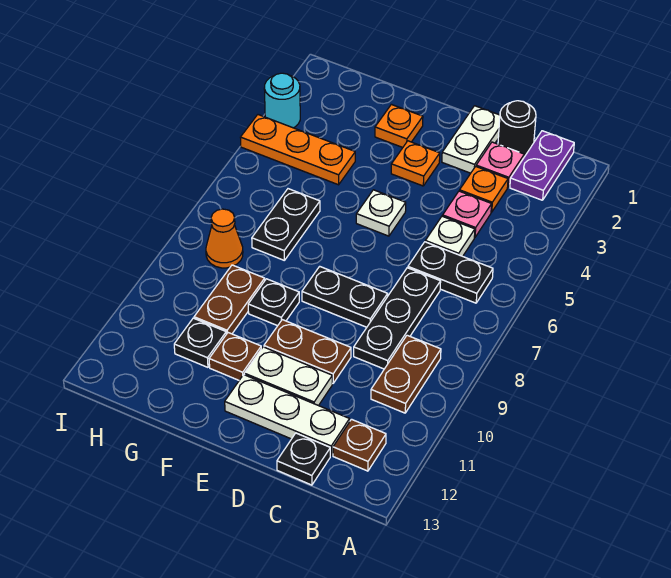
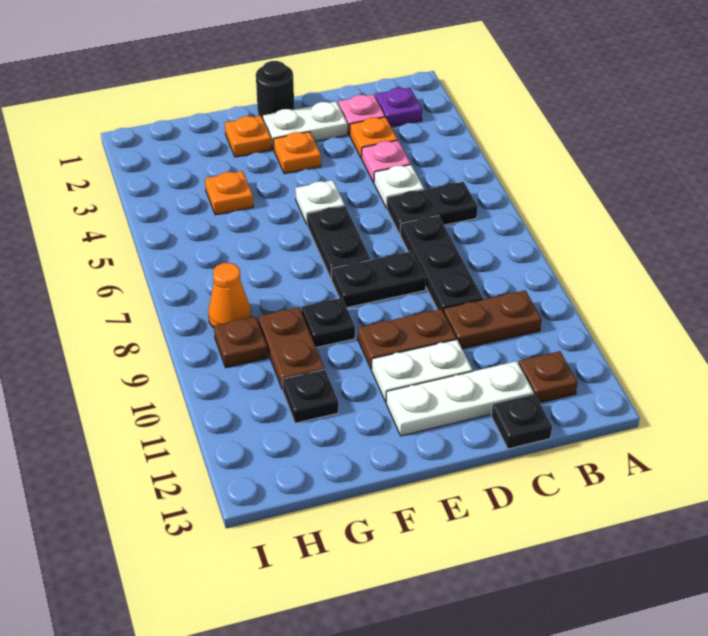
purple 1x2 plate [510,131,574,200] -> purple 1x1 plate [375,88,422,127]
brown 1x2 plate [371,335,441,413] -> brown 1x2 plate turned to [444,290,542,349]
black 1x1 round brick [498,101,536,157] -> black 1x1 round brick moved to [256,61,294,119]
white 1x2 plate [442,106,500,173] -> white 1x2 plate turned to [263,102,348,149]
brown 1x1 plate [209,333,261,380] -> brown 1x1 plate moved to [214,317,268,368]
orange 1x3 plate [240,115,355,185] -> orange 1x1 plate [205,171,253,215]
black 1x2 plate [252,189,320,260] -> black 1x2 plate moved to [307,206,371,279]
cyan 1x1 round brick [264,73,300,128] -> none

